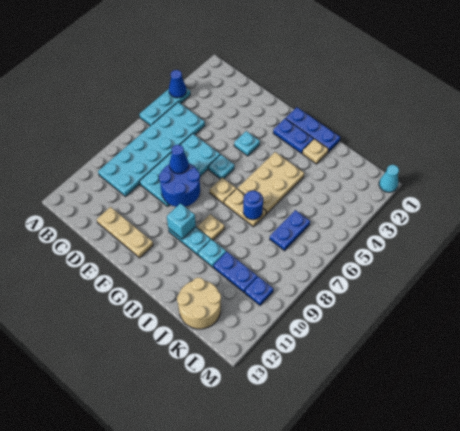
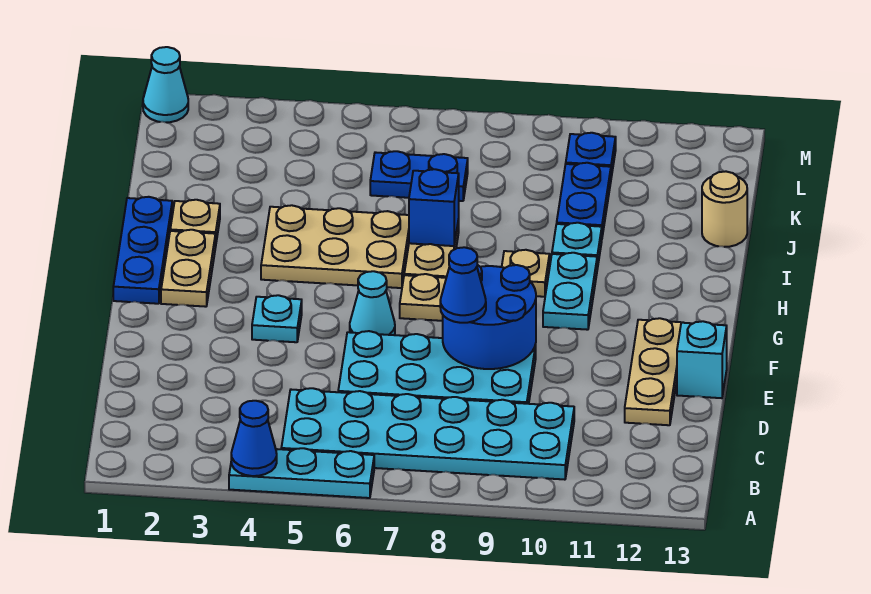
cyan 1x1 plate [208,155,235,179] -> cyan 1x1 cone [350,271,395,335]
blue 1x2 plate [273,118,314,153] -> tan 1x2 plate [161,230,216,307]
cyan 1x1 brick [167,203,196,239] -> cyan 1x1 brick moved to [677,321,727,398]
blue 1x1 round brick [243,191,263,220] -> blue 1x1 brick [409,169,459,246]
tan 2x2 round brick [177,278,221,329] -> tan 1x1 round brick [702,172,747,247]

